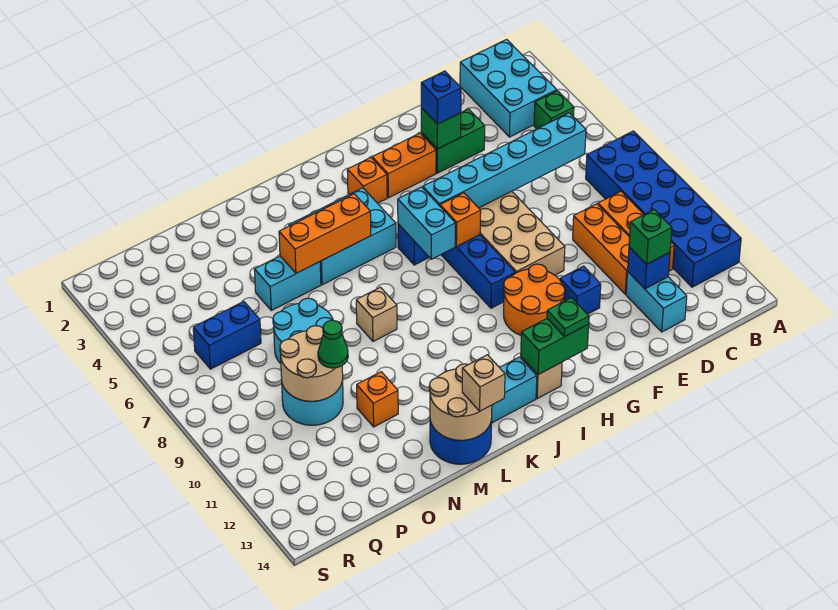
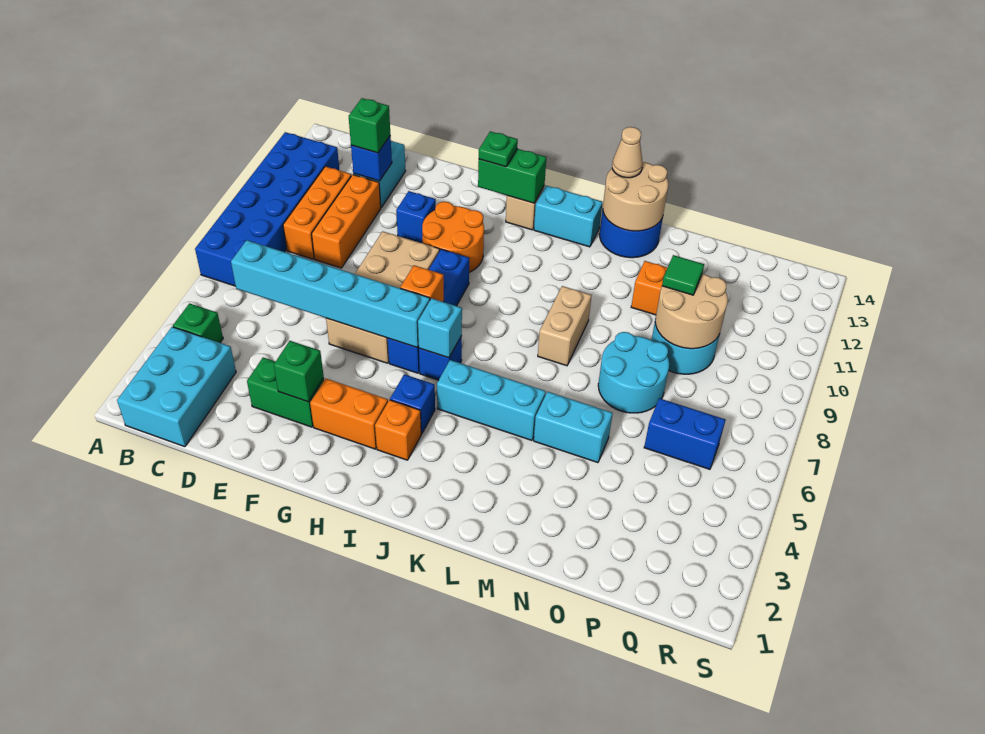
blue 1x1 brick [421,71,461,124] -> blue 1x1 brick moved to [390,374,435,434]
cyan 1x2 brick [398,187,455,259] -> cyan 1x1 brick [418,298,462,358]
cyan 2x3 brick [289,188,396,285] -> cyan 1x3 brick [437,360,546,440]
orange 1x3 brick [279,194,371,273] -> none
tan 1x1 brick [356,287,397,341] -> tan 1x2 brick [538,286,592,366]
tan 1x1 brick [462,355,505,411] -> tan 1x1 cone [612,127,643,178]
green 1x1 cone [318,320,348,368] -> green 1x1 tile [662,255,704,295]

